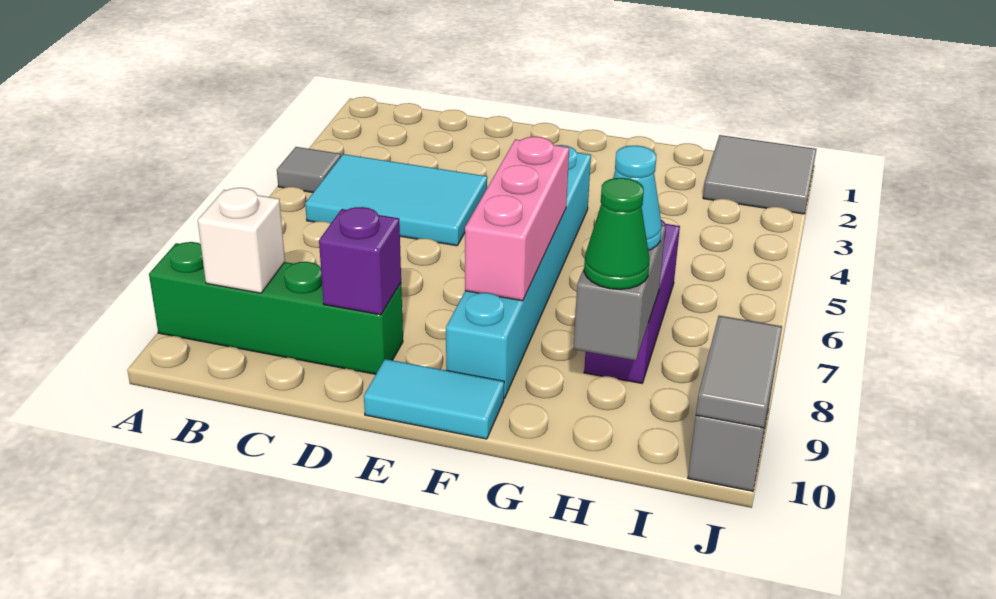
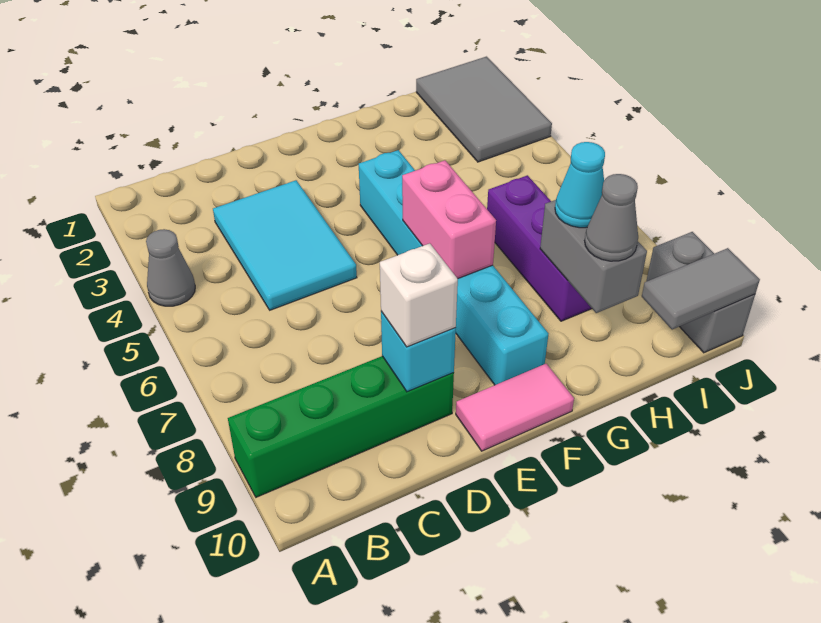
grey 1x1 tile [277,147,341,192] -> grey 1x1 cone [146,229,195,306]
cyan 2x3 tile [305,154,487,246] -> cyan 2x3 tile turned to [213,180,357,310]
white 1x1 brick [198,188,285,293] -> white 1x1 brick moved to [380,243,458,347]
purple 1x1 brick [319,207,401,315] -> cyan 1x1 brick [381,312,456,392]
cyan 1x2 tile [364,359,504,439] -> pink 1x2 tile [456,364,574,451]
pink 1x3 brick [465,137,569,301] -> pink 1x2 brick [402,160,496,279]
green 1x1 cone [584,178,650,289] -> grey 1x1 cone [585,174,638,261]
grey 2x2 tile [703,135,816,214] -> grey 2x3 tile [416,57,552,162]
grey 1x2 tile [696,316,782,428] -> grey 1x2 tile turned to [642,248,760,330]

